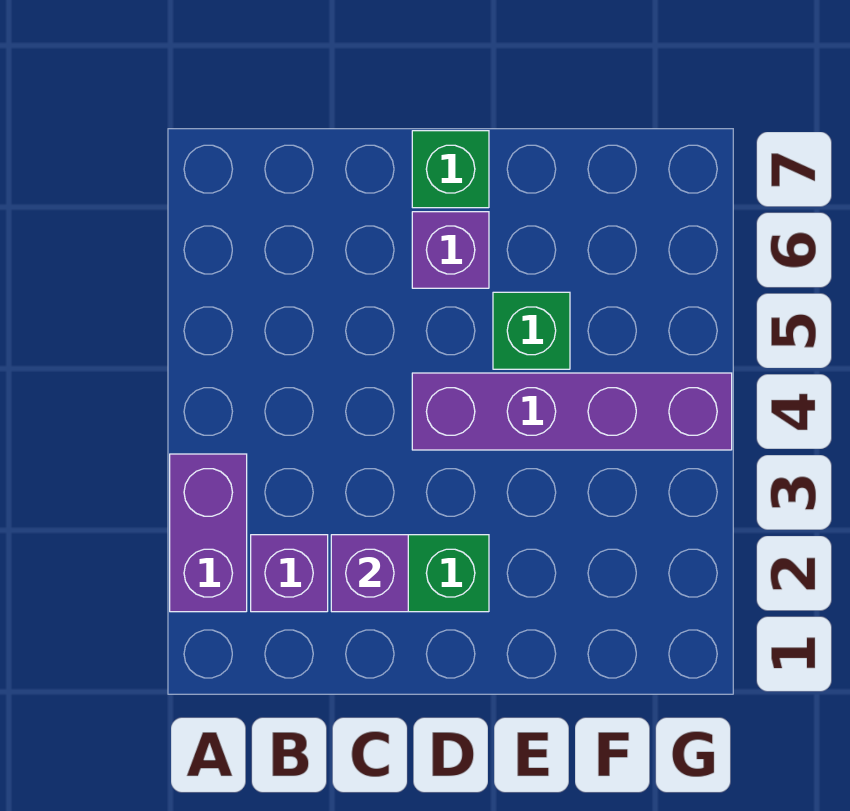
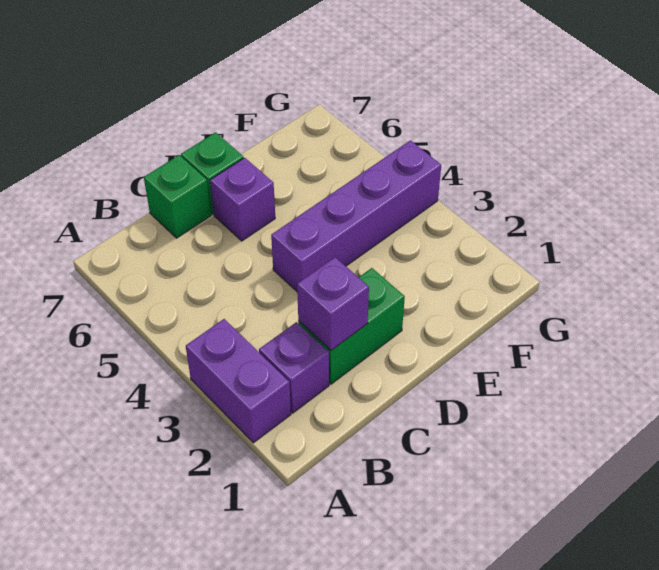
green 1x1 brick [493,292,570,369] -> green 1x1 brick moved to [144,155,211,238]

